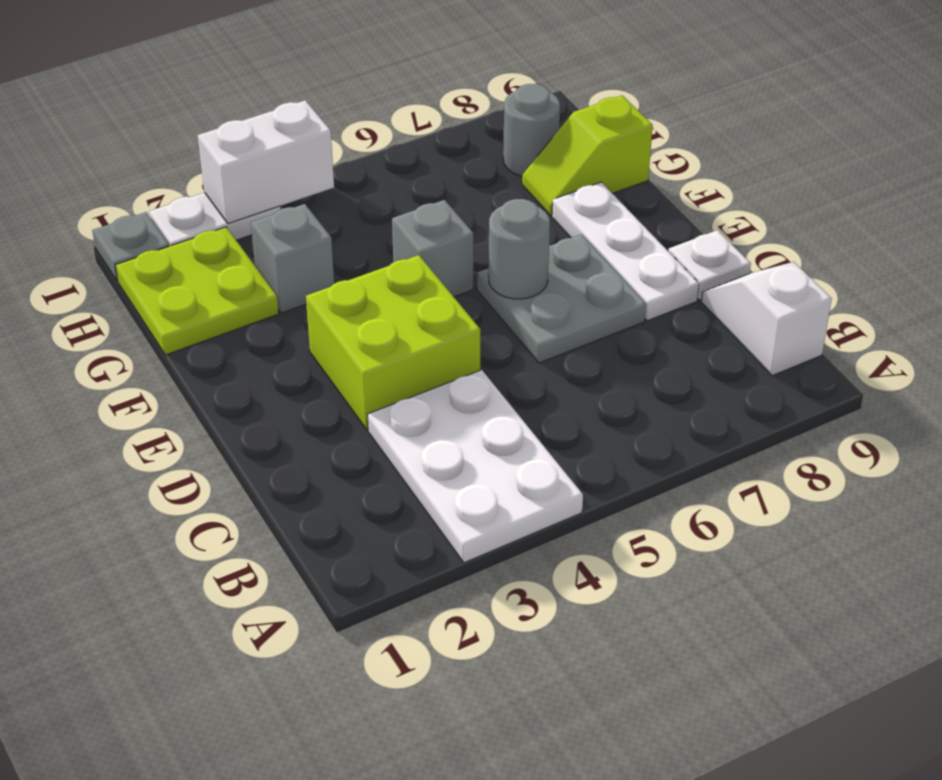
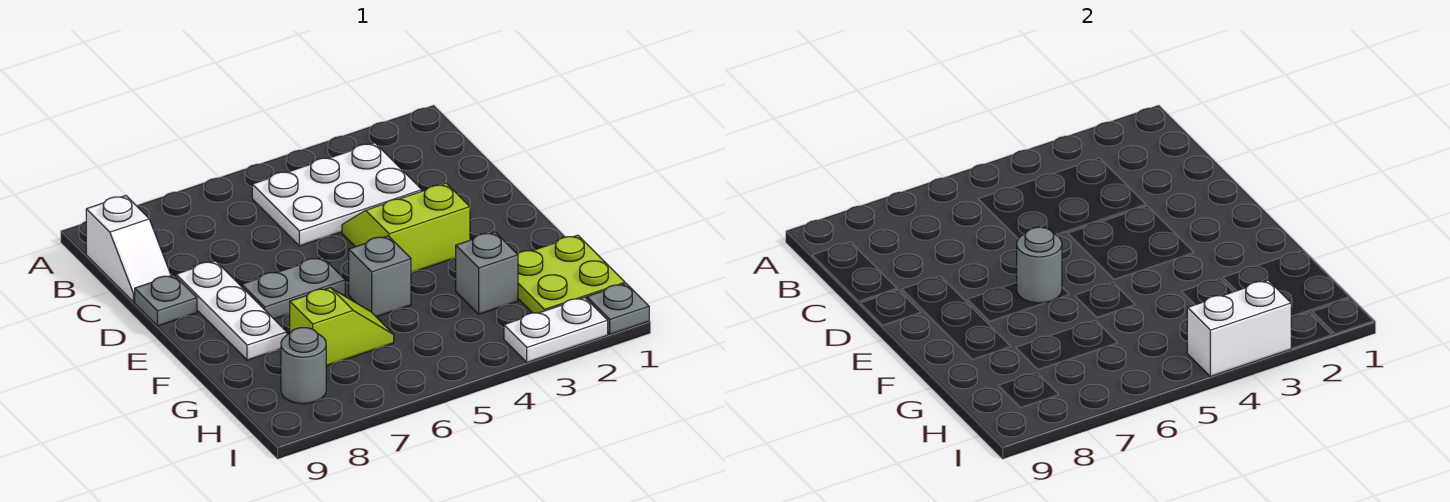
white 2x3 plate [368,370,583,563] -> white 2x3 plate turned to [252,143,422,246]
lime 2x2 brick [306,255,480,430] -> lime 2x2 slope [342,183,470,273]
grey 2x2 plate [477,234,646,363] -> grey 1x2 plate [242,257,345,319]
white 1x1 plate [669,230,751,300] -> grey 1x1 plate [135,275,197,326]
lime 1x2 slope [522,95,653,216] -> lime 1x2 slope moved to [290,288,394,366]

